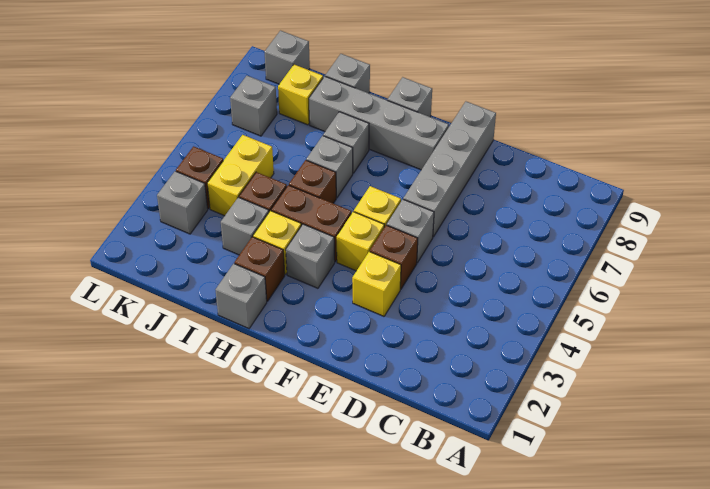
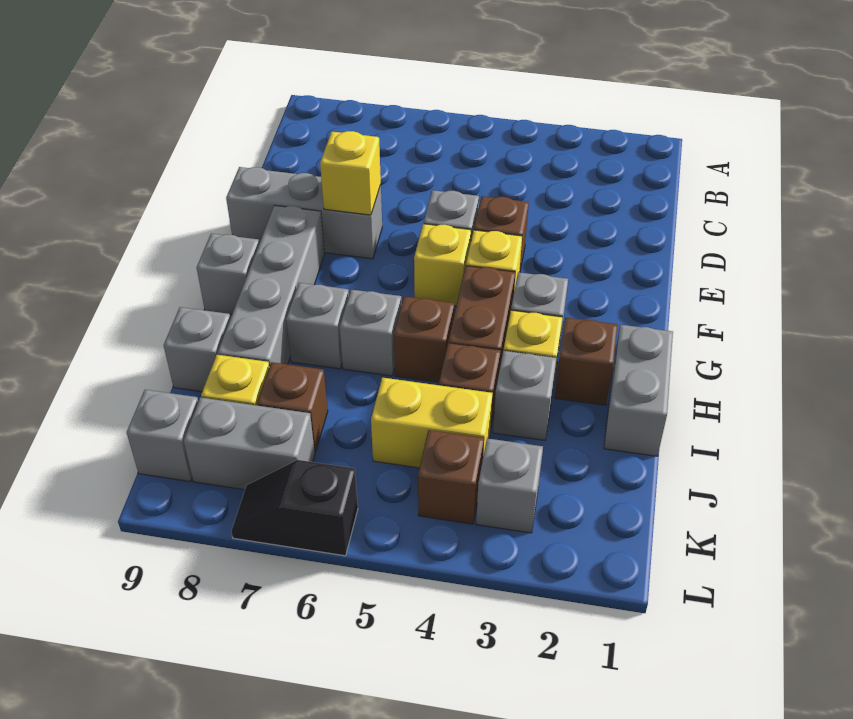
yellow 1x1 brick [352,252,401,316] -> yellow 1x1 brick moved to [320,131,381,215]
grey 1x4 brick [403,102,496,237] -> grey 1x3 brick [226,167,382,259]
grey 1x1 brick [216,264,267,329] -> grey 1x2 brick [604,325,673,456]
none -> brown 1x1 brick [257,362,328,452]
grey 1x1 brick [230,76,277,136] -> grey 1x2 brick [184,397,315,490]
none -> black 1x2 slope [231,460,358,556]

